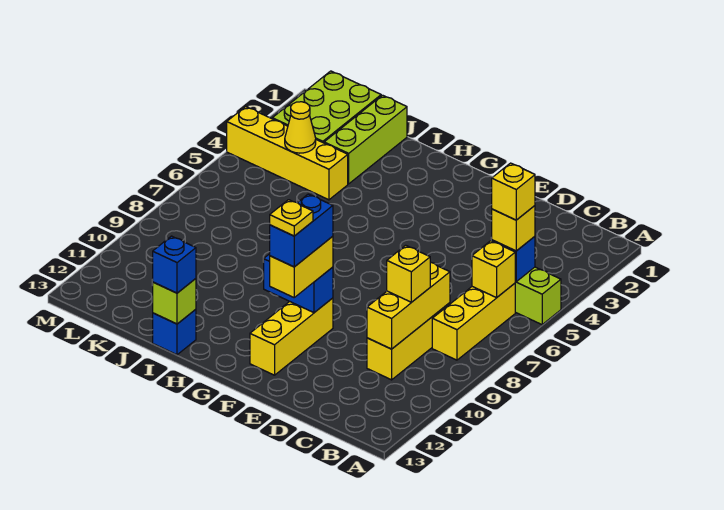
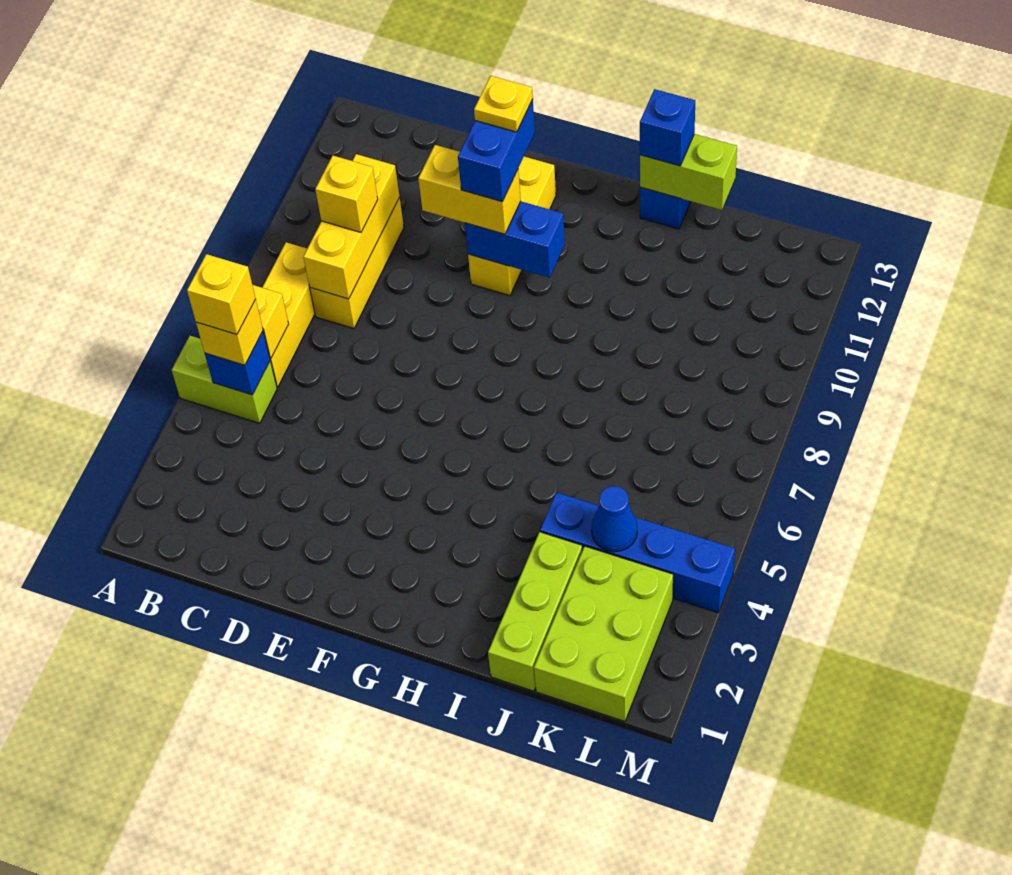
yellow 1x2 brick [270,236,333,297] -> yellow 1x2 brick turned to [418,145,521,234]
lime 1x1 brick [153,279,196,324] -> lime 1x2 brick [640,134,737,210]
yellow 1x4 brick [227,107,348,200] -> blue 1x4 brick [540,492,735,613]
yellow 1x1 cone [285,102,316,153] -> blue 1x1 cone [592,486,637,552]

